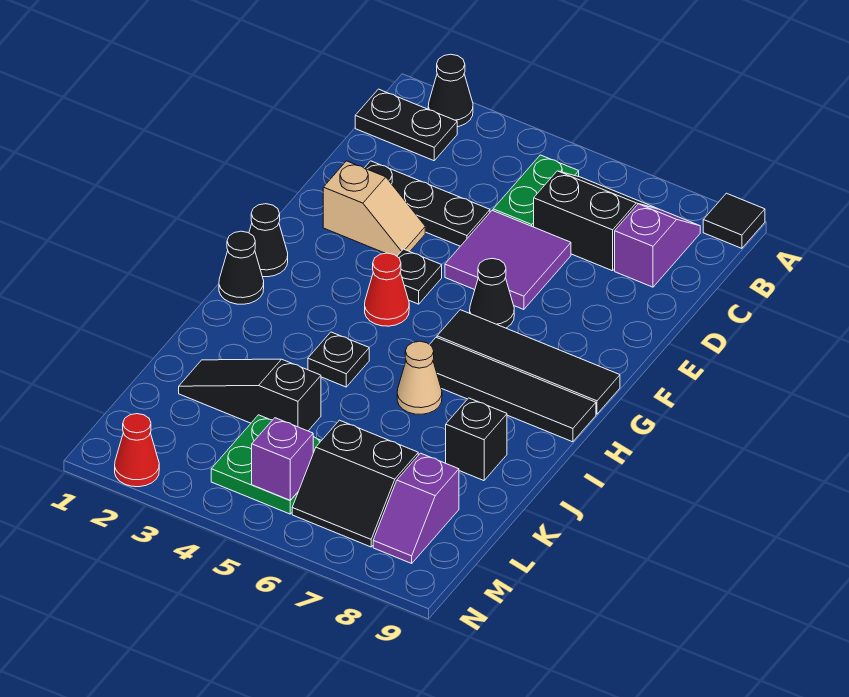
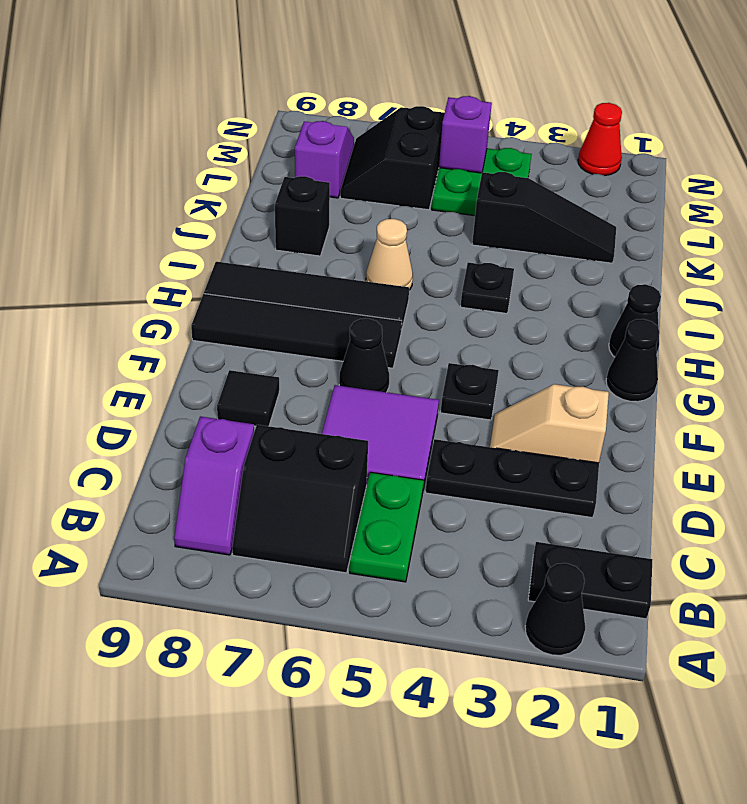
black 1x1 tile [703,193,765,248] -> black 1x1 tile moved to [217,370,279,426]
red 1x1 cone [365,253,409,326] -> none
black 2x2 slope [292,420,418,547] -> black 2x2 slope turned to [340,106,444,210]

